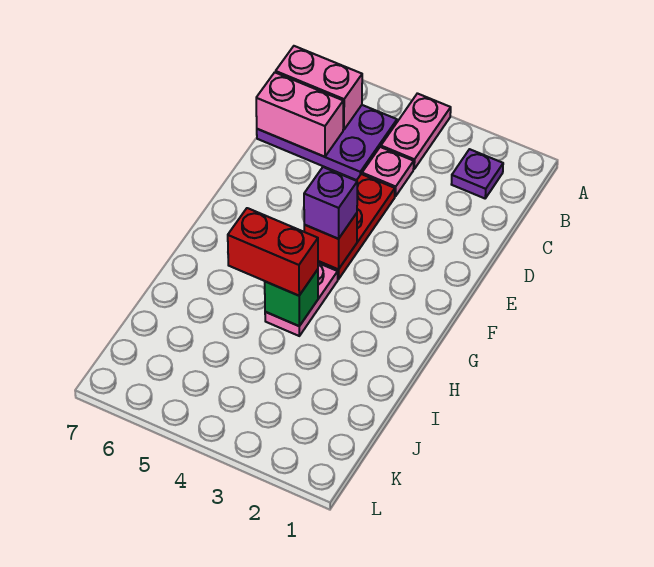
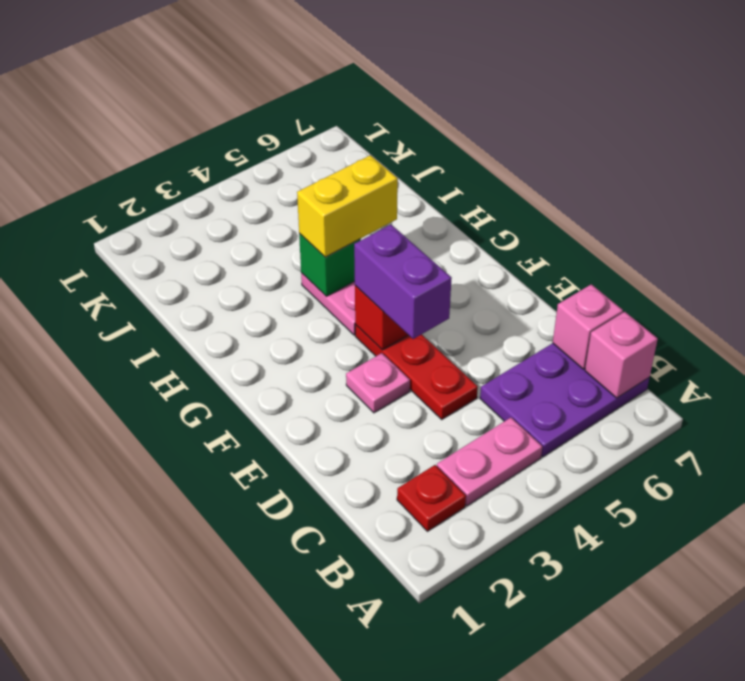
pink 1x2 plate [381,93,451,169] -> pink 1x2 plate turned to [437,418,542,506]
purple 1x1 plate [451,149,503,198] -> red 1x1 plate [397,465,466,531]
pink 1x2 brick [276,46,362,130] -> pink 1x1 brick [585,312,658,398]
pink 1x1 plate [362,147,414,196] -> pink 1x1 plate moved to [346,353,410,413]
pink 1x2 brick [256,72,343,157] -> pink 1x1 brick [553,284,623,369]
purple 1x1 brick [304,167,357,239] -> purple 1x2 brick [354,225,452,339]
red 1x2 brick [228,208,318,296] -> yellow 1x2 brick [297,155,398,257]

